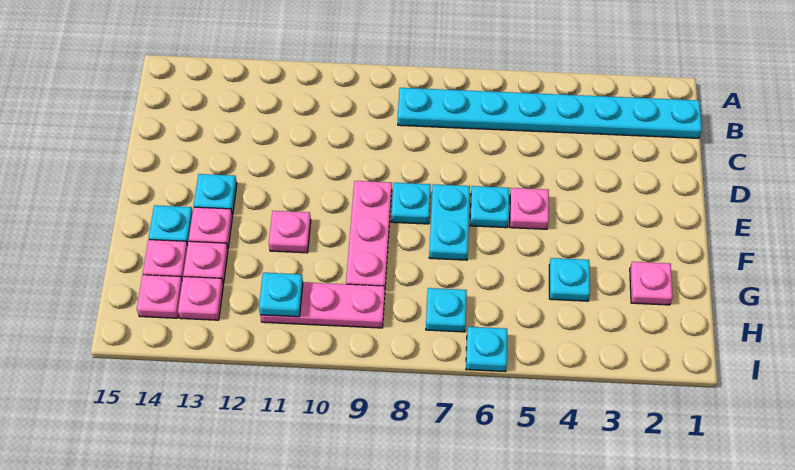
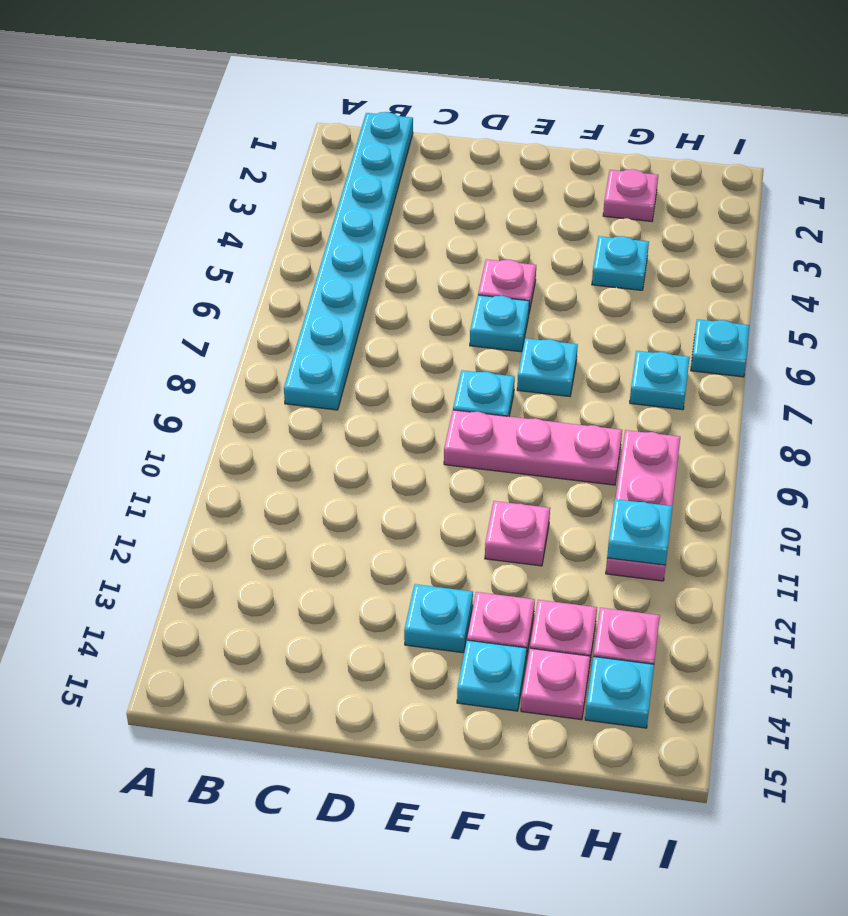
cyan 1x2 plate [429,184,470,260] -> cyan 1x1 plate [517,338,578,397]
pink 1x1 plate [137,275,182,318] -> cyan 1x1 plate [585,657,654,728]

